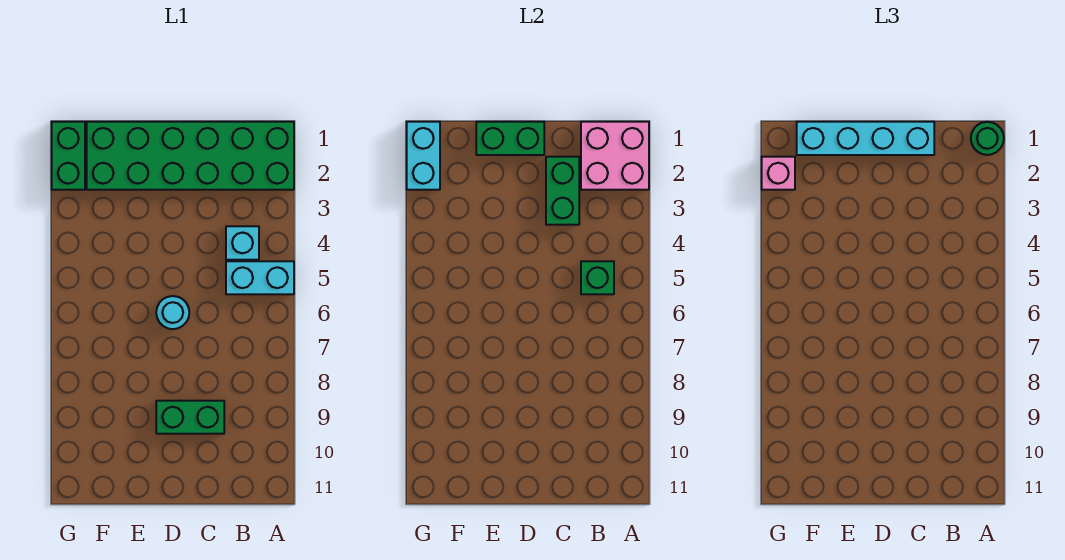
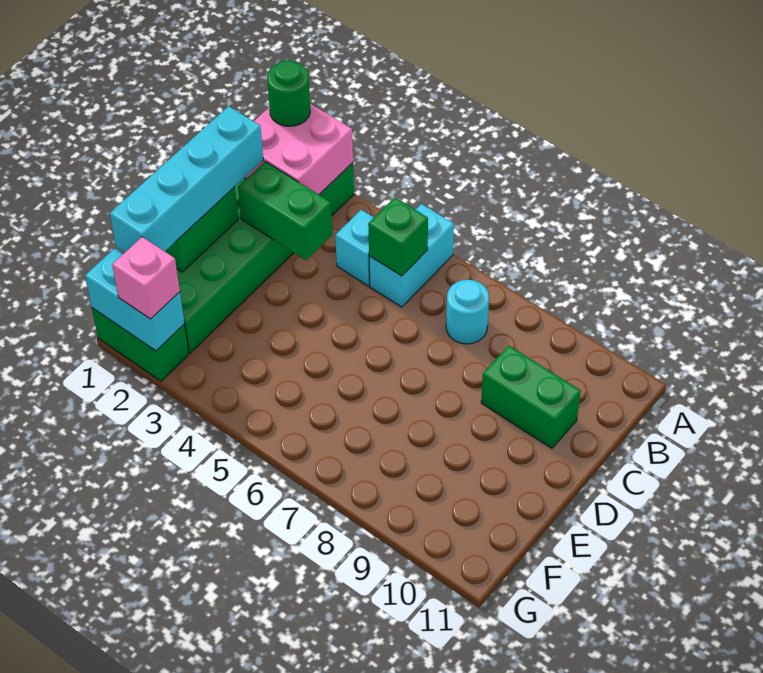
green 1x2 brick [156,401,224,434] -> green 1x2 brick turned to [481,346,581,448]
cyan 1x1 round brick [156,296,189,329] -> cyan 1x1 round brick moved to [446,280,489,344]

